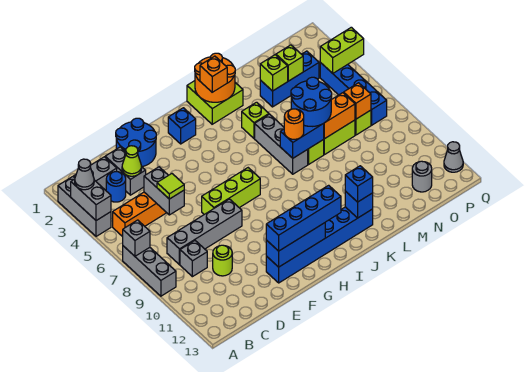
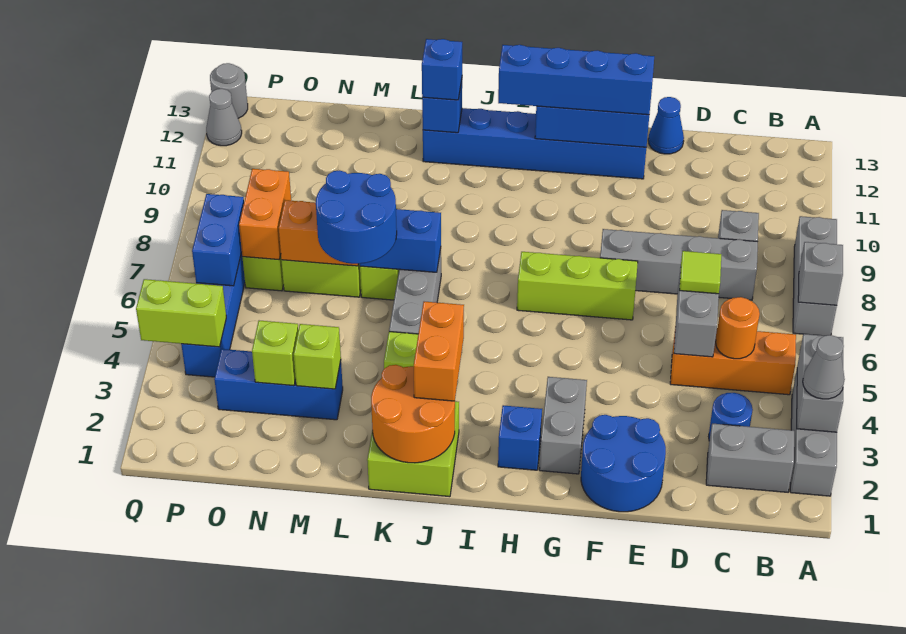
grey 1x2 brick [105,147,146,195] -> grey 1x2 brick moved to [539,377,587,474]
lime 1x1 cone [122,146,142,176] -> none
lime 1x1 round brick [213,245,232,276] -> none
none -> blue 1x1 cone [648,97,684,154]
orange 1x1 brick [200,56,227,92] -> orange 1x2 brick [414,302,464,401]
orange 1x1 round brick [284,109,304,139] -> orange 1x1 round brick moved to [716,297,760,359]
orange 1x1 brick [344,83,371,119] -> orange 1x2 brick [239,169,291,260]
grey 1x1 round brick [412,161,432,192] -> grey 1x1 round brick moved to [210,63,248,118]
none -> blue 1x2 brick [192,194,244,286]

